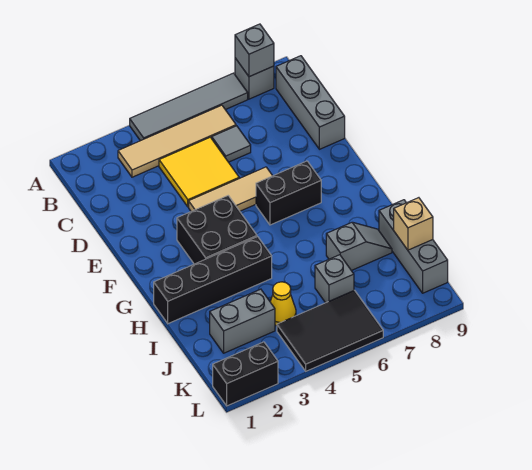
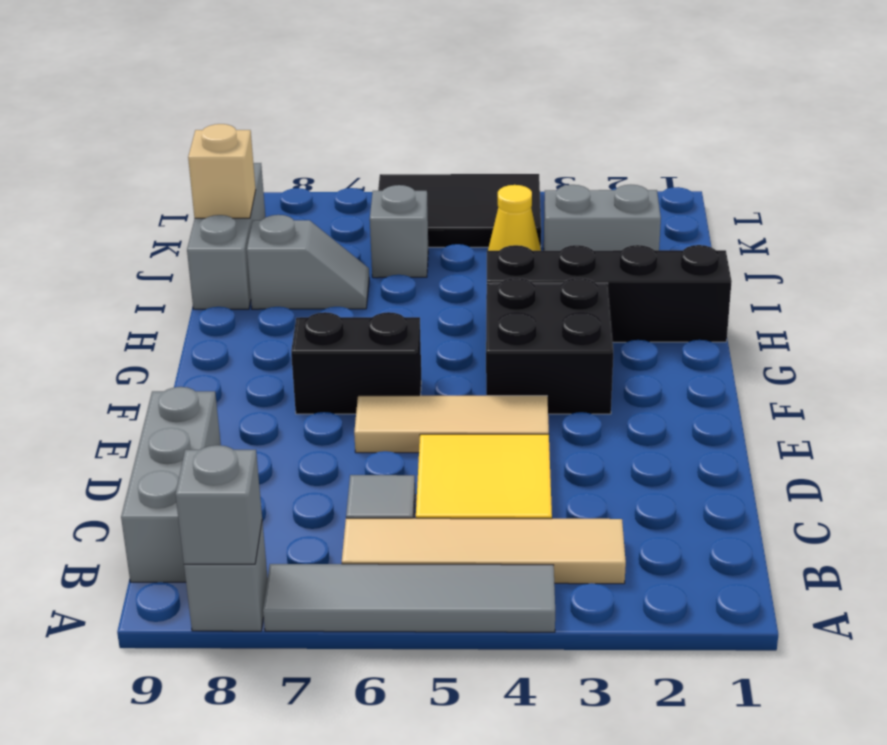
grey 1x2 slope [326,222,392,271] -> grey 1x2 slope turned to [247,215,369,309]
black 1x2 brick [213,342,278,406] -> none

